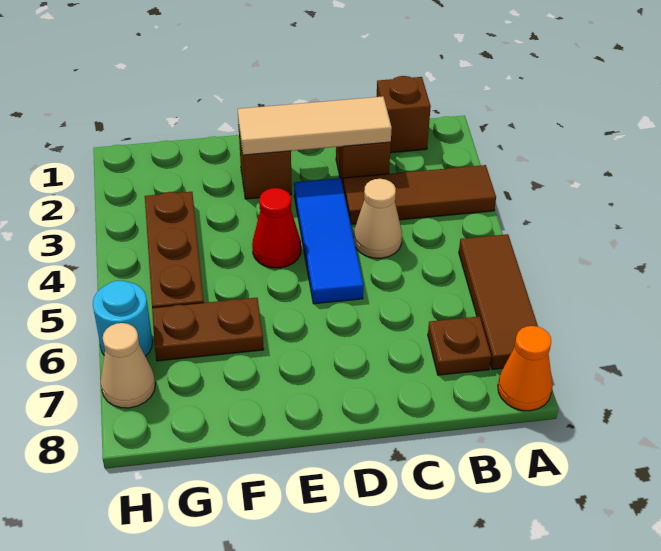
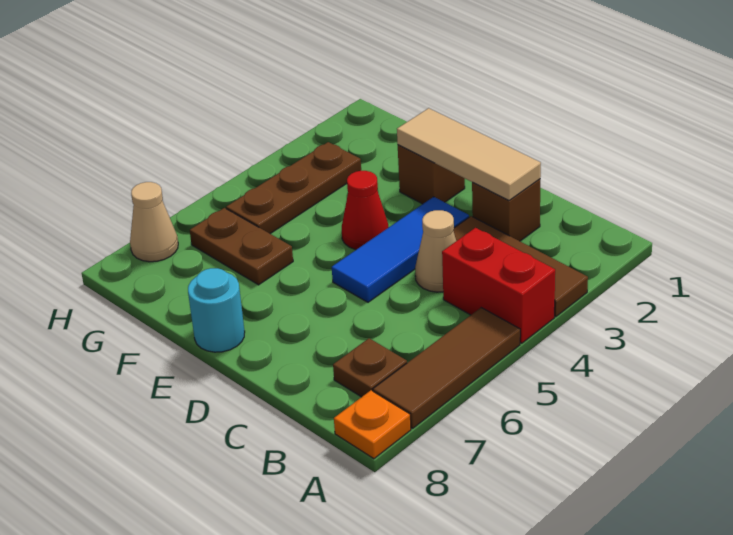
none -> red 1x2 brick [442,228,555,343]
orange 1x1 cone [498,326,553,411] -> orange 1x1 plate [334,390,411,459]
brown 1x1 brick [377,76,431,153] -> none
cyan 1x1 round brick [93,280,153,356] -> cyan 1x1 round brick moved to [188,268,245,352]

